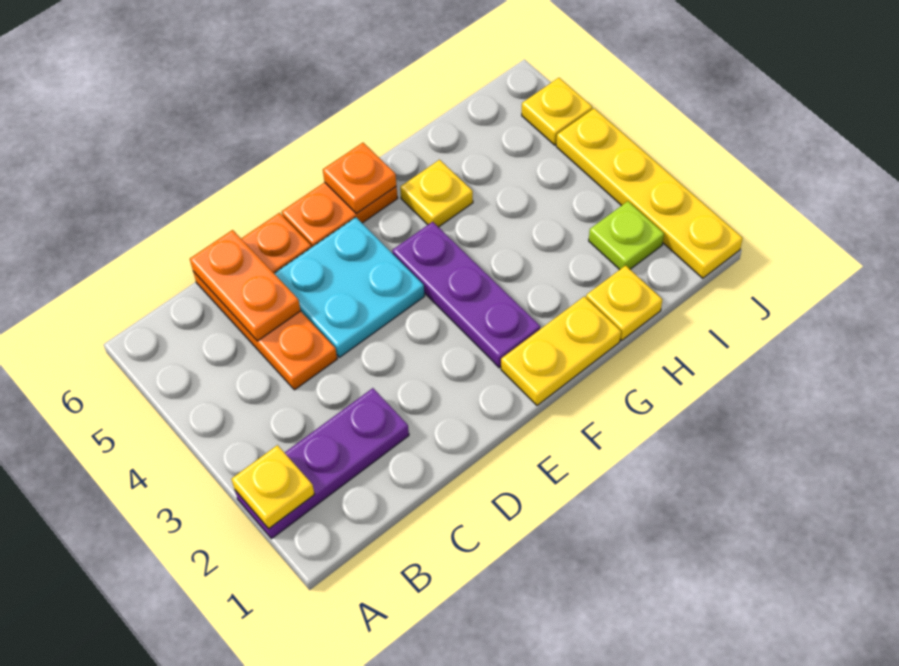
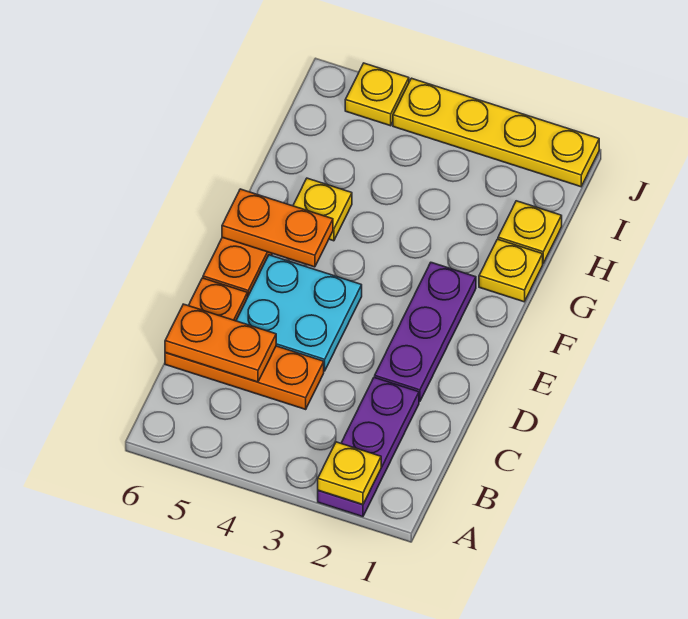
yellow 1x2 plate [501,296,621,405] -> yellow 1x1 plate [479,239,543,302]
purple 1x3 plate [392,222,540,368] -> purple 1x3 plate turned to [375,263,476,402]
orange 1x1 plate [323,143,396,214] -> orange 1x2 plate [222,189,333,267]
lime 1x1 plate [589,201,664,270] -> none

